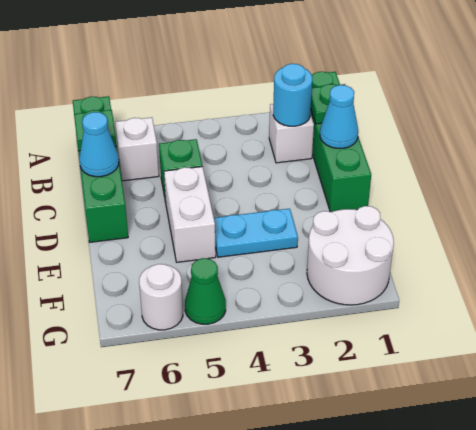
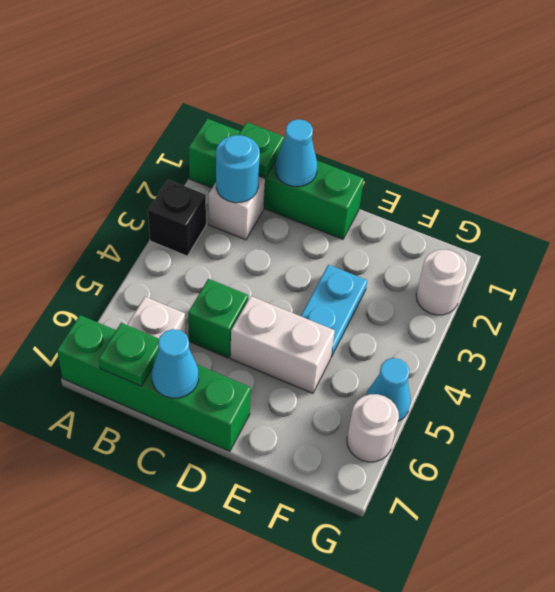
none -> black 1x1 brick [148,180,206,256]
white 2x2 round brick [307,206,394,305] -> white 1x1 round brick [416,250,467,315]
green 1x1 cone [185,258,226,324] -> cyan 1x1 cone [367,358,411,421]

